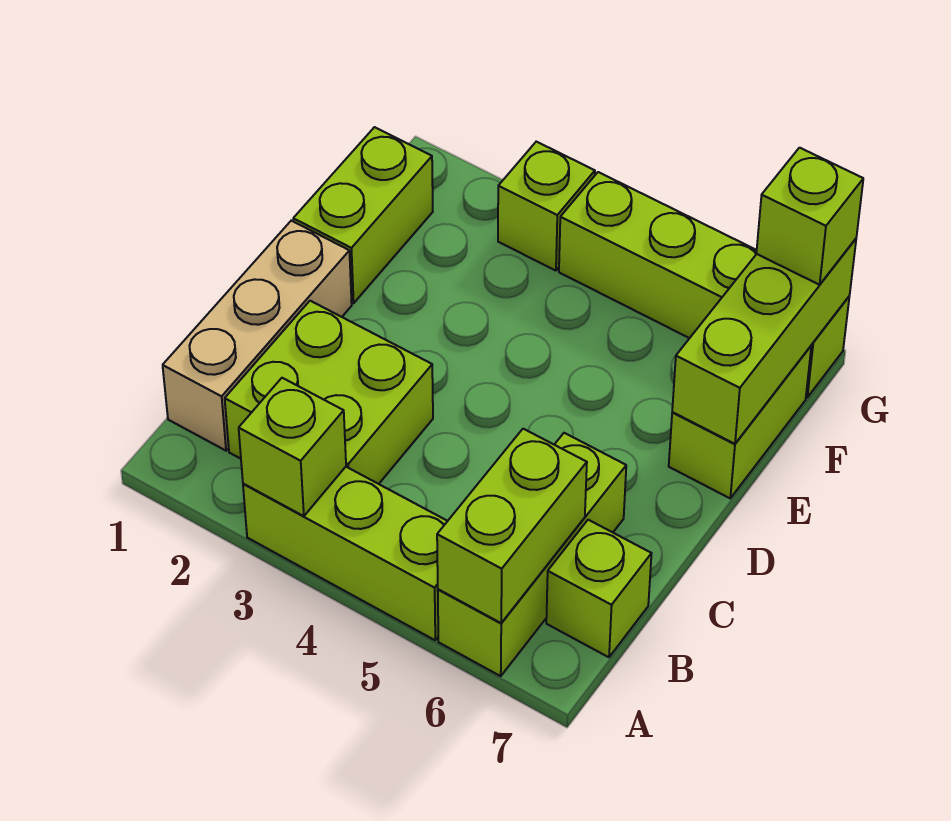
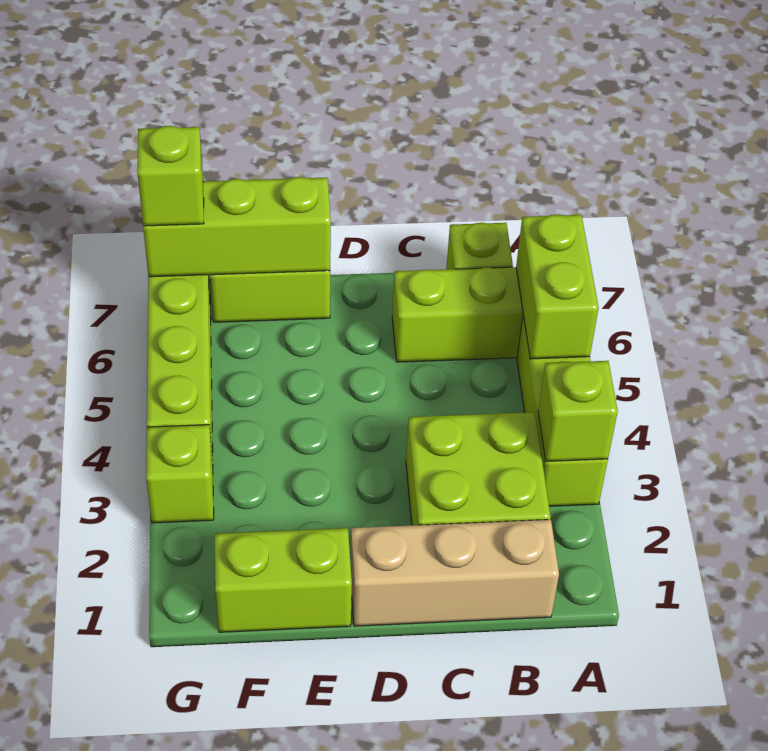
lime 1x2 brick [437,429,587,623] -> lime 1x2 brick turned to [516,215,599,359]

